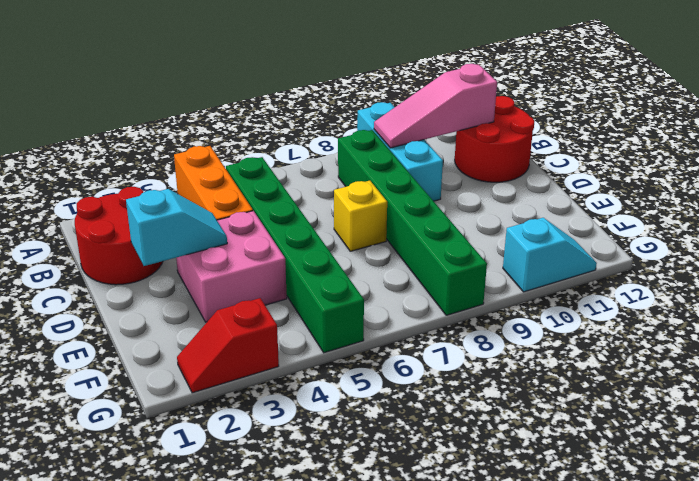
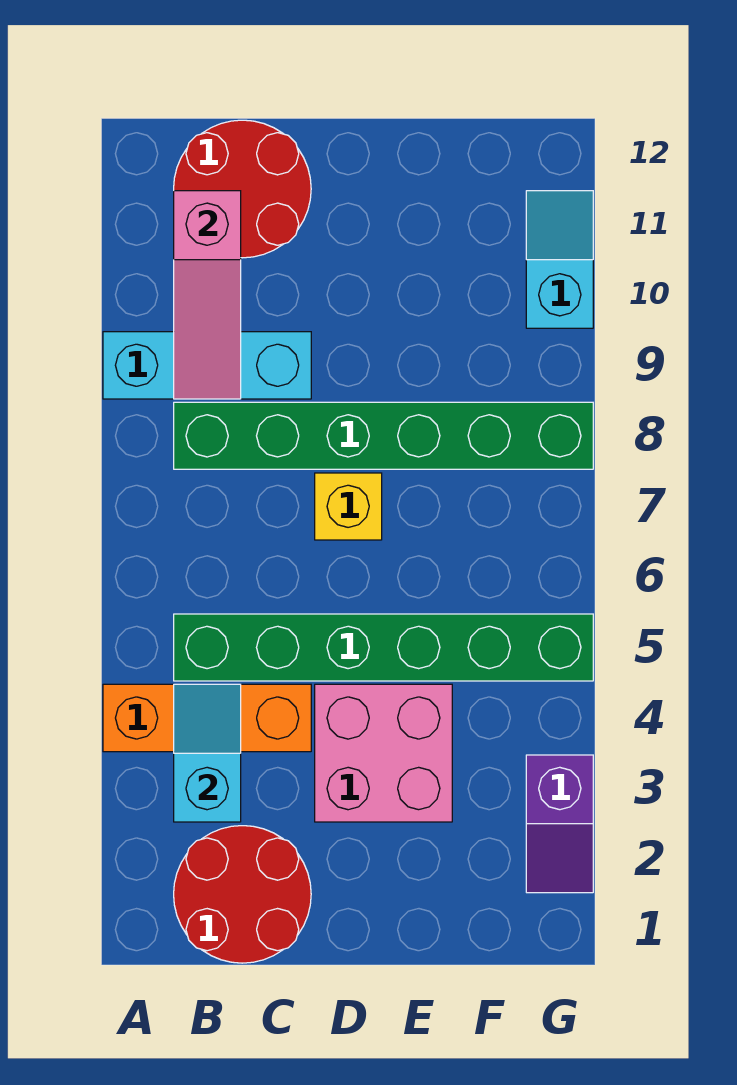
cyan 1x2 slope [126,189,227,266] -> cyan 1x2 slope moved to [174,684,241,822]
red 1x2 slope [177,298,279,393] -> purple 1x2 slope [526,755,593,893]

